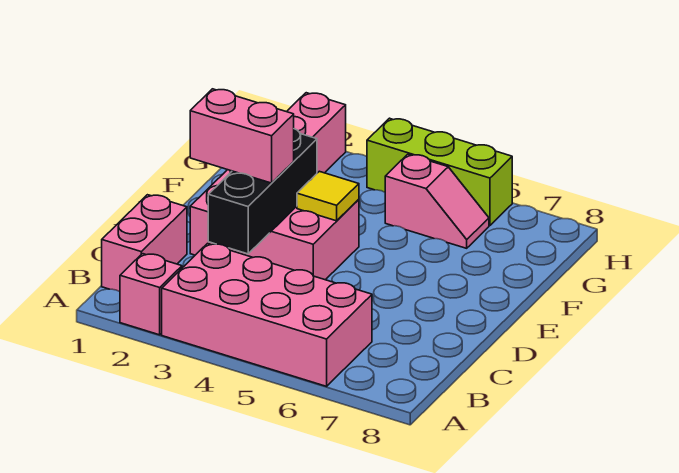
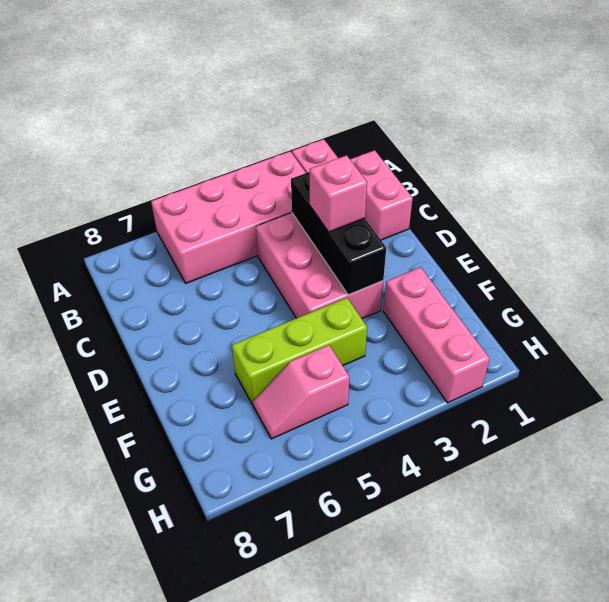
pink 2x3 brick [190,170,359,280] -> pink 2x3 brick turned to [256,213,383,319]
pink 1x2 brick [190,89,294,183] -> pink 1x1 brick [310,155,367,232]
yellow 1x1 tile [297,171,359,221] -> none
lime 1x3 brick [367,118,512,225] -> lime 1x3 brick moved to [232,298,367,405]

